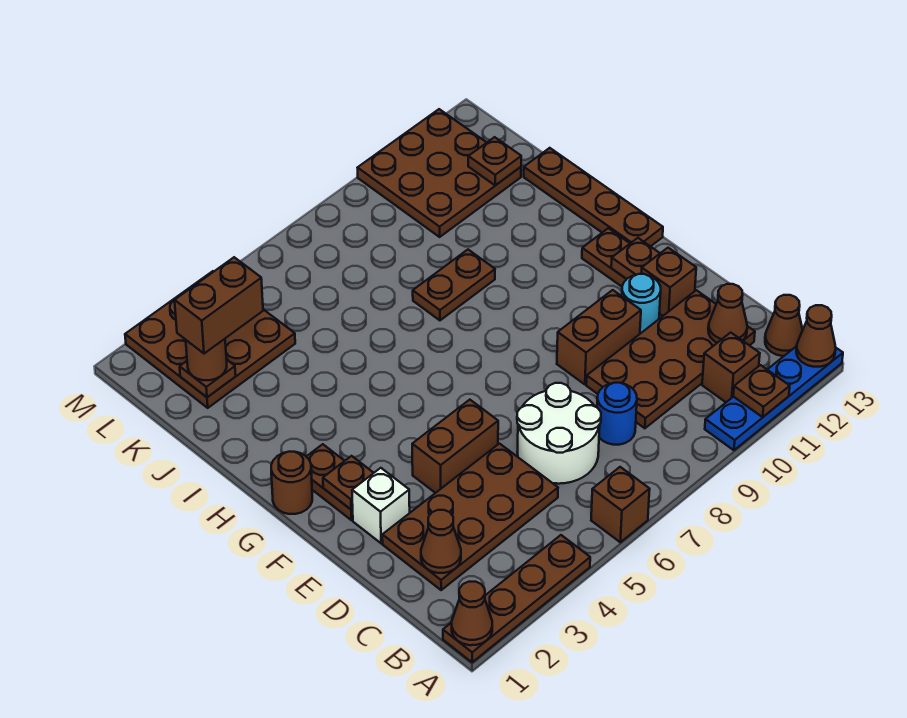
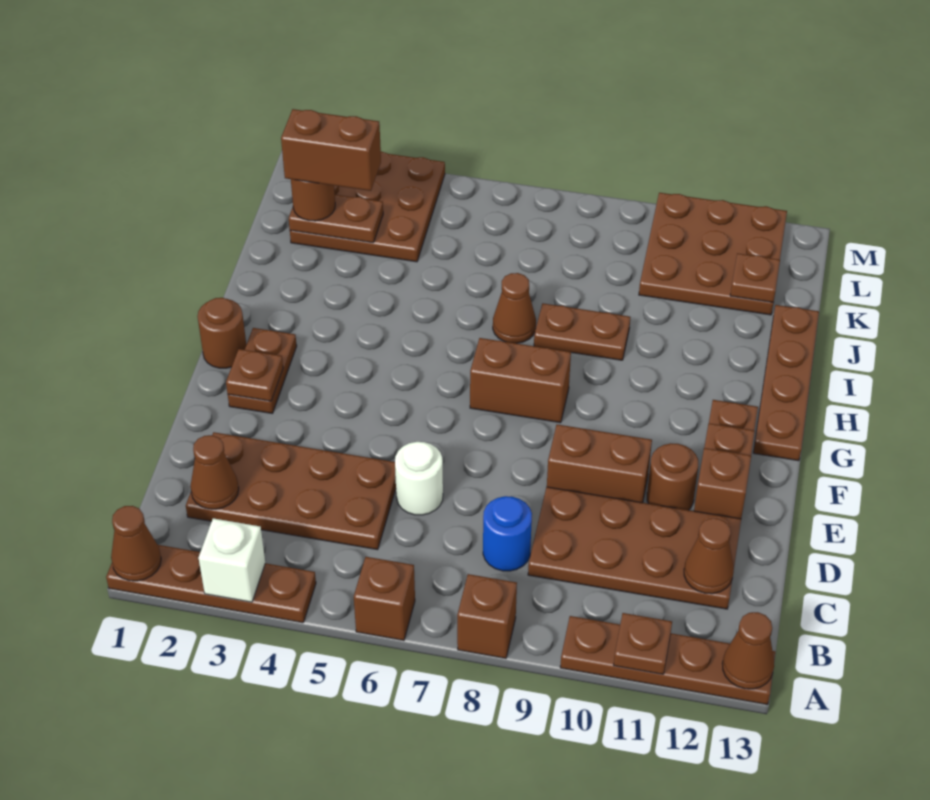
blue 1x4 plate [705,346,843,450] -> brown 1x4 plate [560,616,775,705]
brown 1x1 brick [702,333,760,402] -> brown 1x1 brick moved to [457,574,517,658]
brown 1x1 cone [765,295,803,356] -> brown 1x1 cone moved to [493,273,536,343]
white 2x2 round brick [517,383,601,484] -> white 1x1 round brick [395,442,443,515]
white 1x1 brick [352,468,410,543] -> white 1x1 brick moved to [198,518,265,602]
brown 1x2 brick [412,400,498,493] -> brown 1x2 brick moved to [470,338,571,423]
cyan 1x1 round brick [622,274,661,334] -> brown 1x1 round brick [647,443,698,510]
brown 1x1 plate [180,359,236,397] -> brown 1x2 plate [289,195,383,243]

